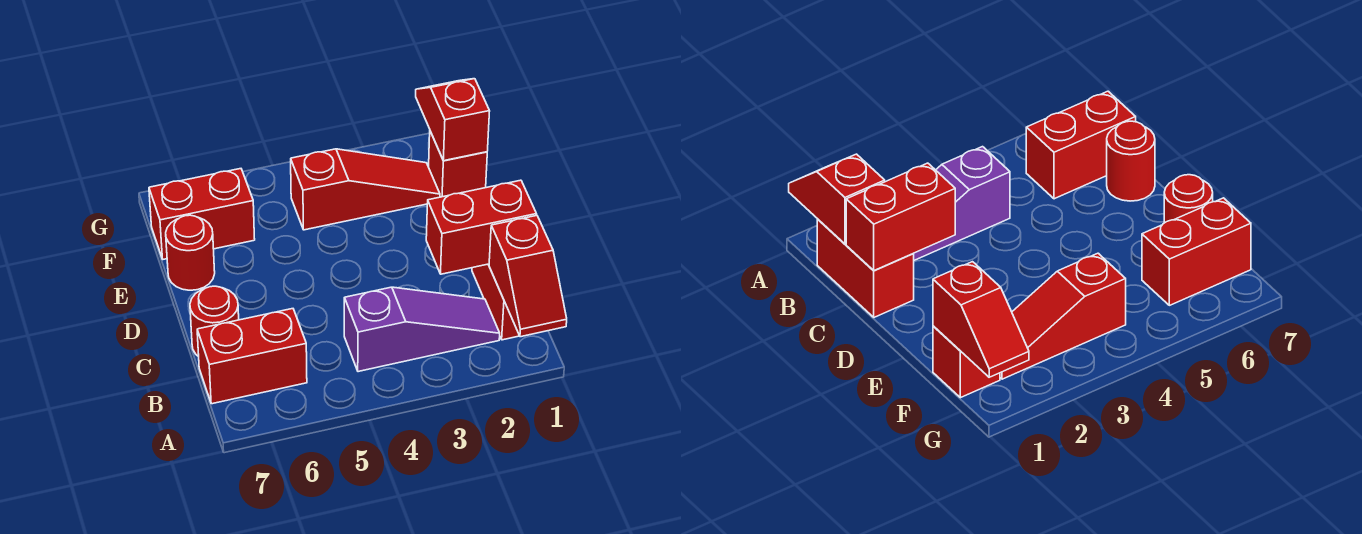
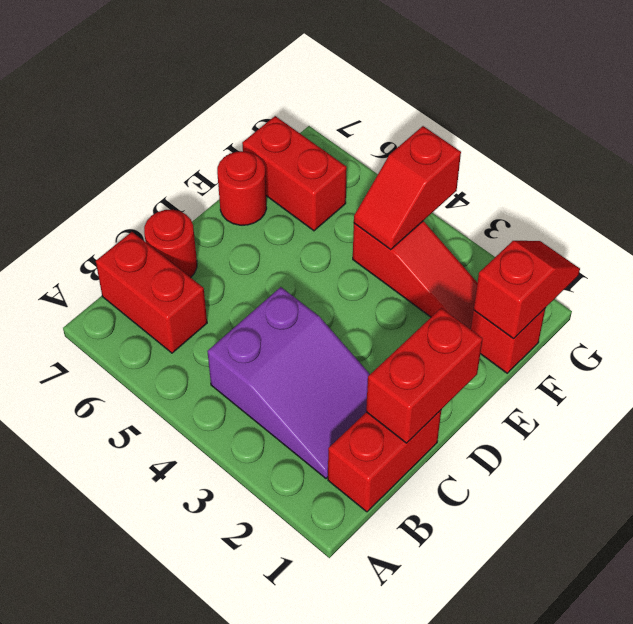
red 1x2 slope [489,215,567,337] -> red 1x2 slope moved to [354,126,461,250]
purple 1x3 slope [344,287,500,372] -> purple 2x3 slope [207,287,370,478]
red 1x2 brick [426,180,536,274] -> red 1x2 brick turned to [366,308,483,443]

